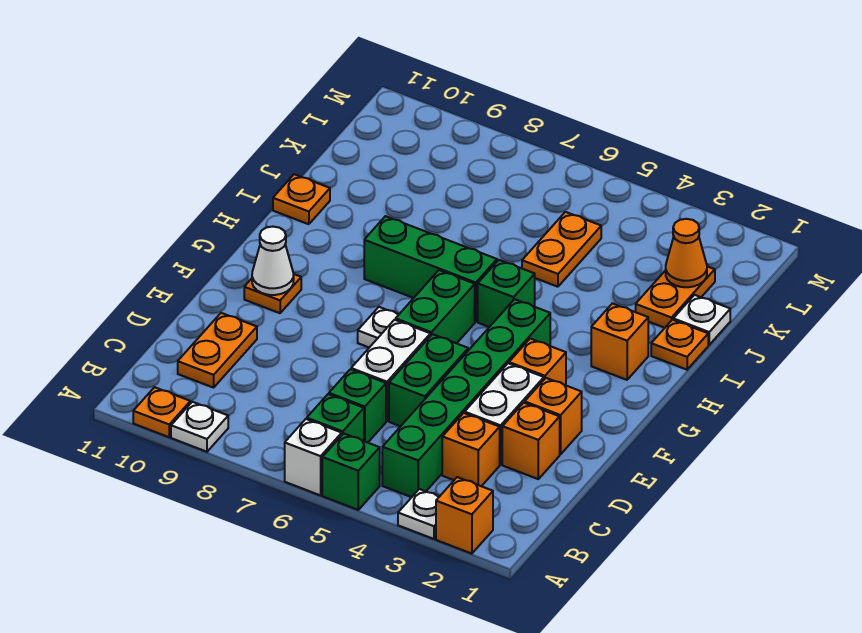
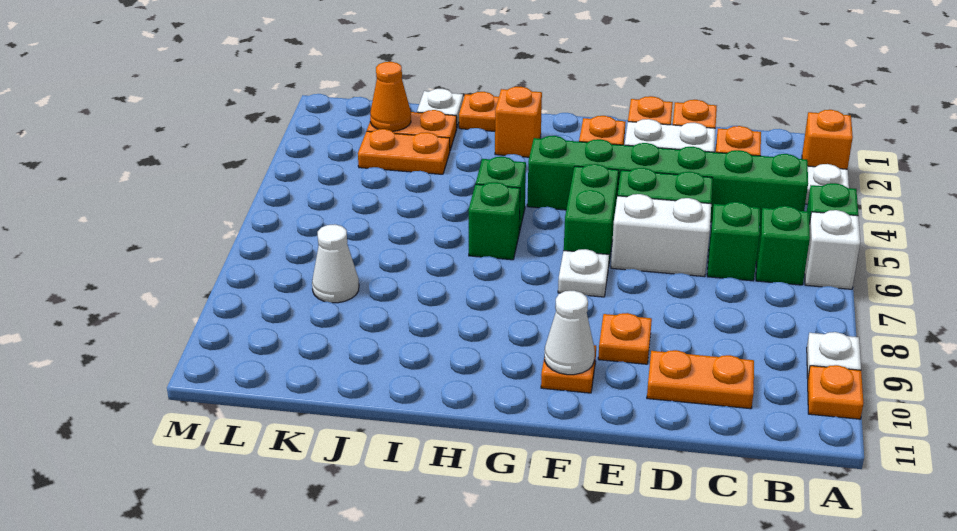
green 1x2 brick [396,270,475,343] -> green 1x2 brick turned to [564,164,619,261]
green 1x3 brick [364,216,497,322] -> green 1x1 brick [469,182,520,260]
orange 1x1 plate [273,174,330,224] -> orange 1x1 plate moved to [598,313,652,364]
orange 1x2 plate [522,212,601,287] -> orange 1x2 plate moved to [358,129,450,174]
none -> white 1x1 cone [312,224,359,303]

